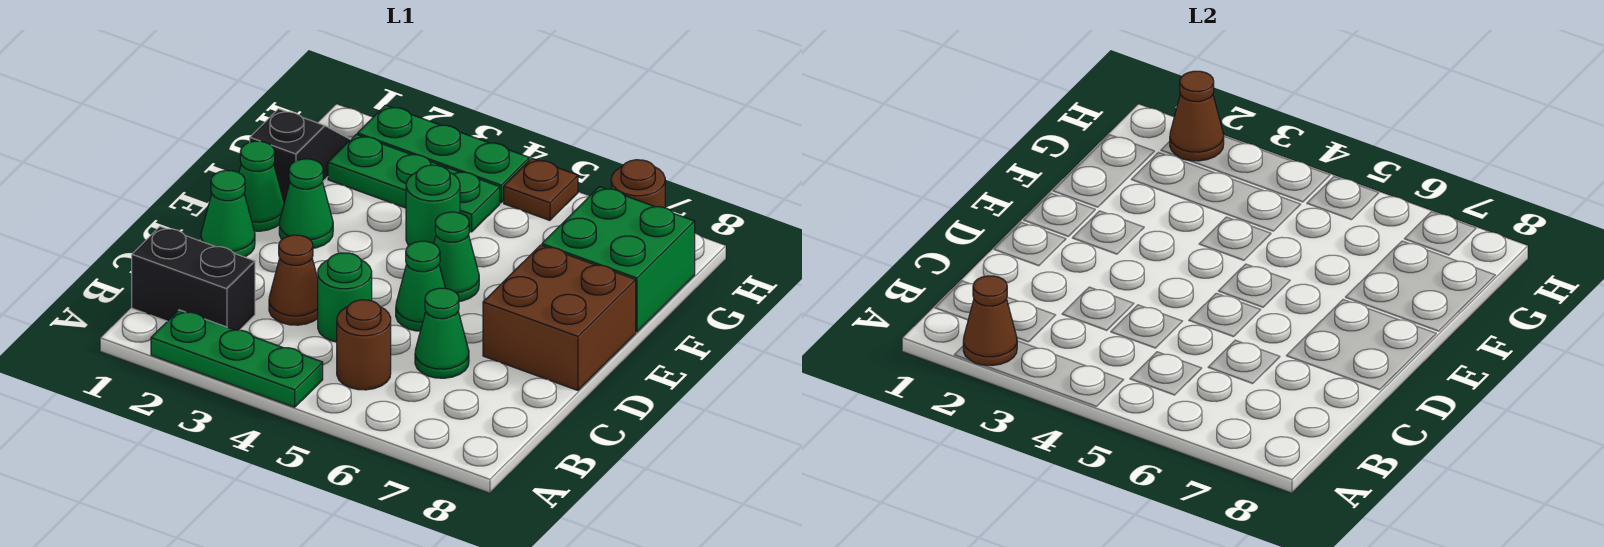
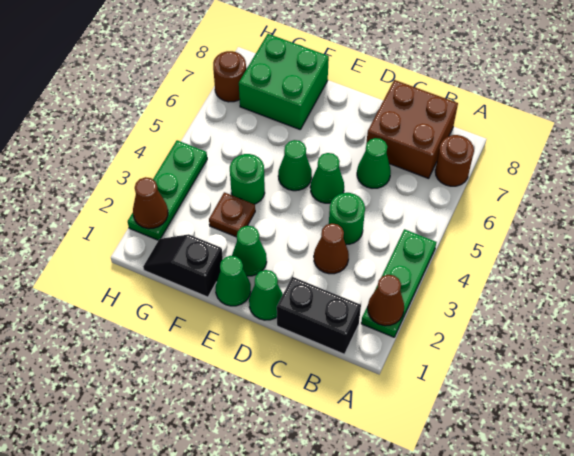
black 1x2 brick [132,227,255,330] -> black 1x2 brick turned to [277,277,361,354]
brown 1x1 round brick [337,300,391,390] -> brown 1x1 round brick moved to [435,135,474,186]
brown 2x2 brick [483,245,636,390] -> brown 2x2 brick moved to [367,80,458,178]
green 1x3 plate [328,135,500,232] -> none
brown 1x1 plate [504,158,578,220] -> brown 1x1 plate moved to [209,192,255,237]

